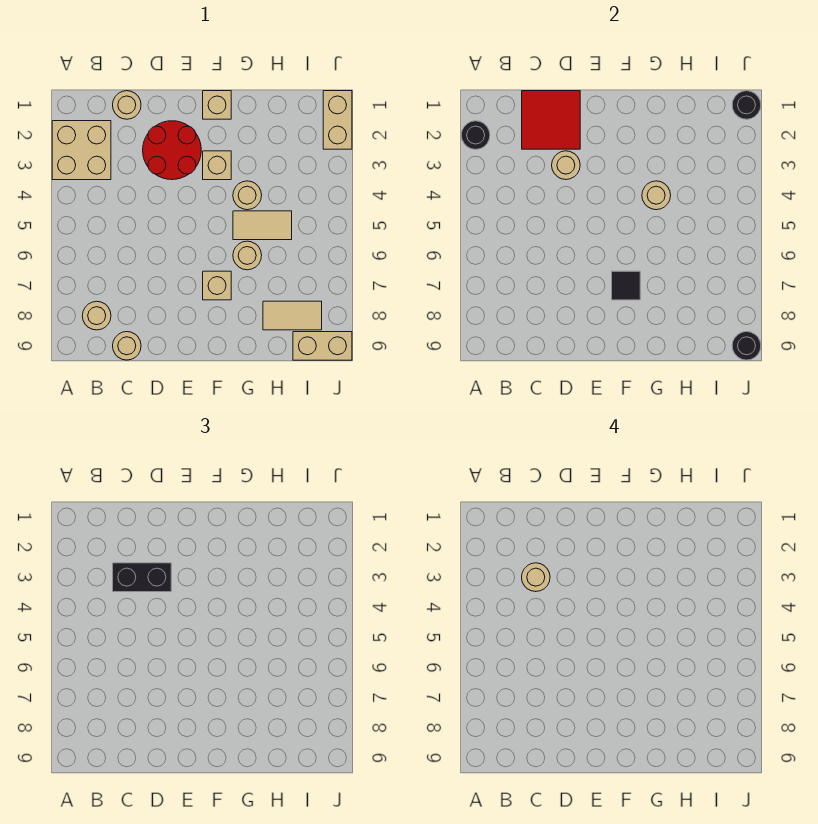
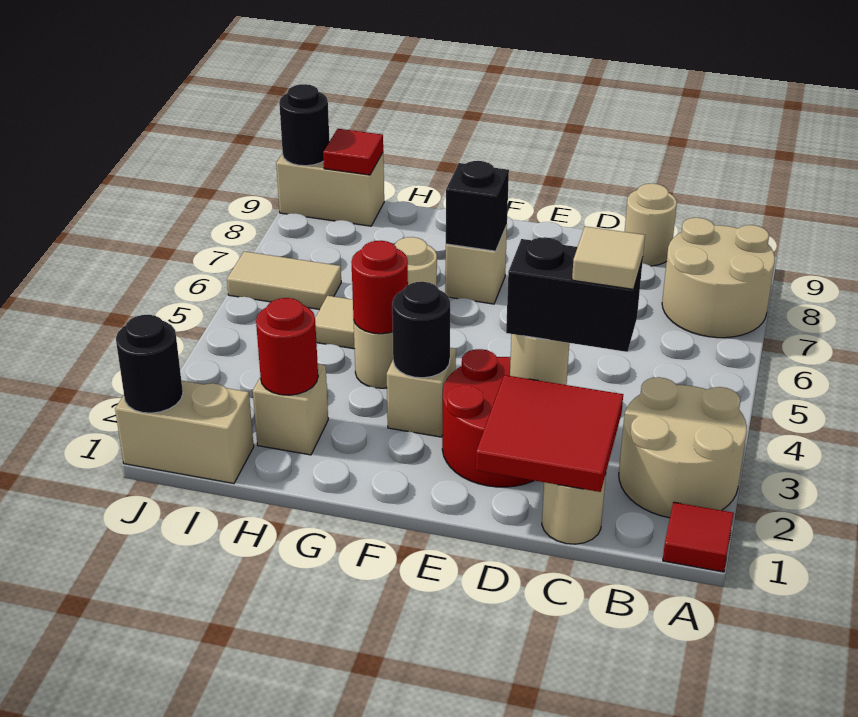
none -> red 1x1 tile [663,502,734,572]
tan 2x2 brick [52,121,111,180] -> tan 2x2 round brick [619,377,747,518]
black 1x1 round brick [461,121,490,149] -> black 1x1 round brick moved to [392,282,450,378]
tan 1x1 round brick [82,301,111,330] -> tan 2x2 round brick [662,218,775,338]
tan 1x1 round brick [522,563,550,592] -> tan 1x1 tile [572,226,645,289]
tan 1x1 brick [203,91,231,119] -> tan 1x1 brick moved to [253,364,328,455]
black 1x1 tile [612,271,640,300] -> black 1x1 brick [446,161,509,251]
tan 1x1 round brick [642,181,671,210] -> red 1x1 round brick [352,241,408,334]
none -> red 1x1 round brick [256,298,318,395]
tan 1x2 tile [263,301,322,330] -> tan 1x2 tile moved to [227,251,341,310]
none -> red 1x1 tile [323,129,383,175]
tan 1x2 brick [323,91,352,149] -> tan 1x2 brick turned to [115,381,254,484]

